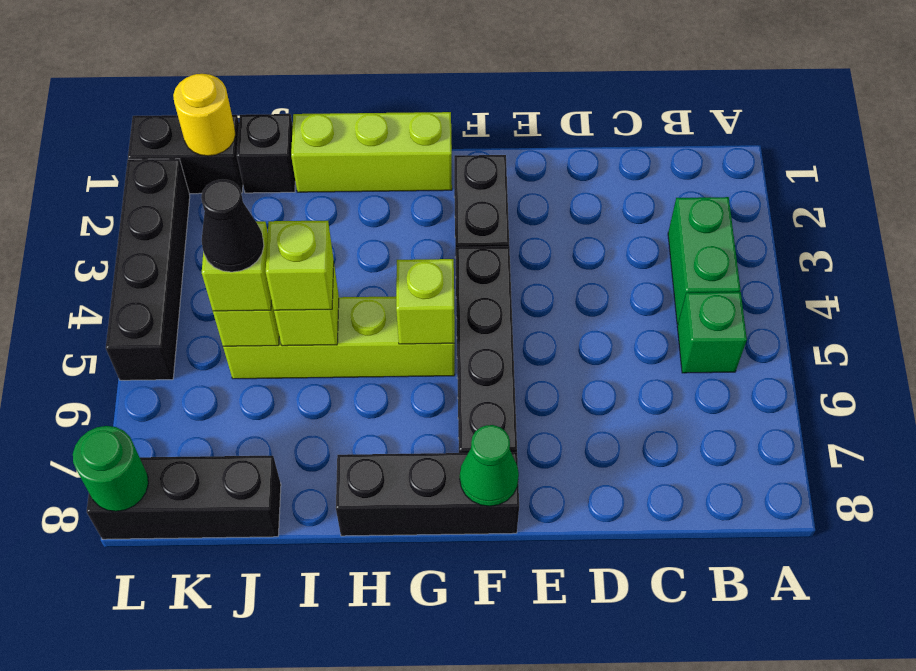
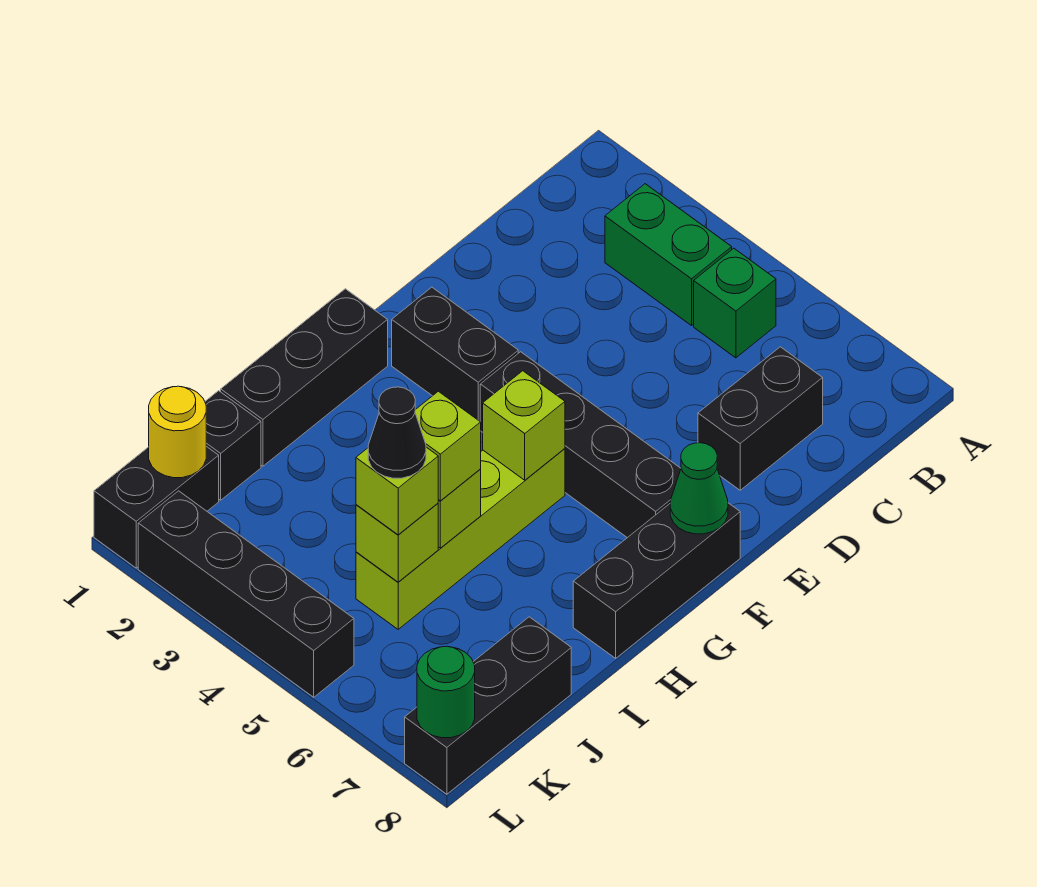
none -> black 1x2 brick [698,347,823,490]
lime 1x3 brick [291,112,452,192] -> black 1x3 brick [221,289,388,466]

